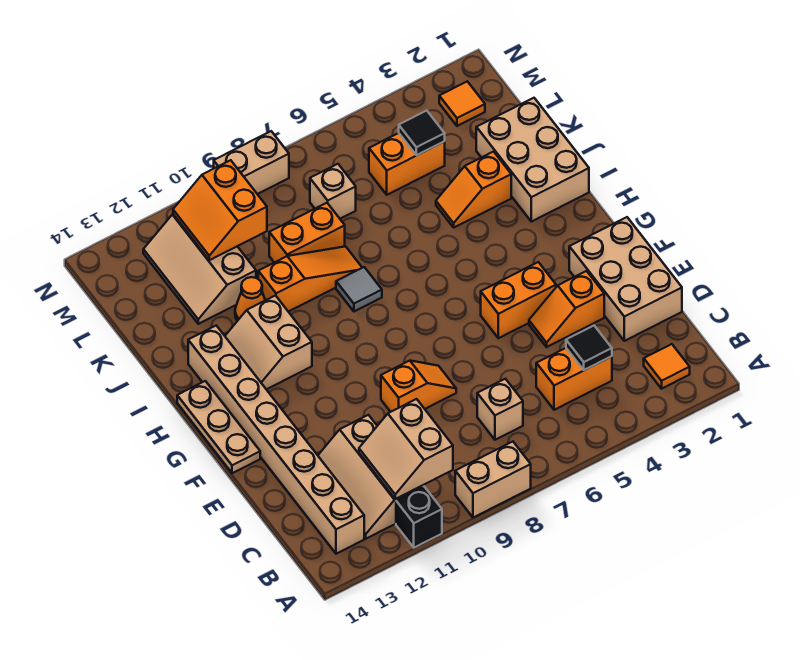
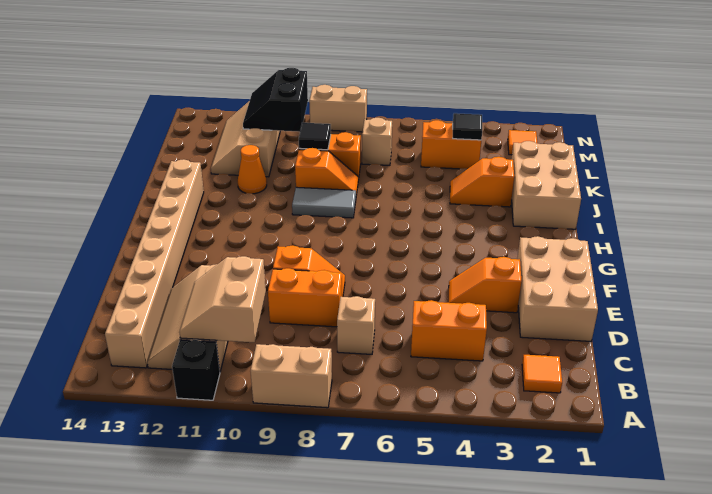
black 1x1 tile [566,326,612,370] -> black 1x1 tile moved to [299,123,331,150]
orange 1x2 brick [481,262,556,338] -> orange 1x2 brick moved to [268,268,342,327]
tan 1x3 plate [177,381,260,473] -> none
tan 2x2 slope [225,296,312,389] -> none
grey 1x1 tile [336,267,382,311] -> grey 1x2 tile [292,187,356,218]
orange 1x3 slope [258,246,362,312] -> orange 1x2 slope [295,148,358,195]
orange 2x2 slope [173,160,267,260] -> black 2x2 slope [243,68,308,132]

